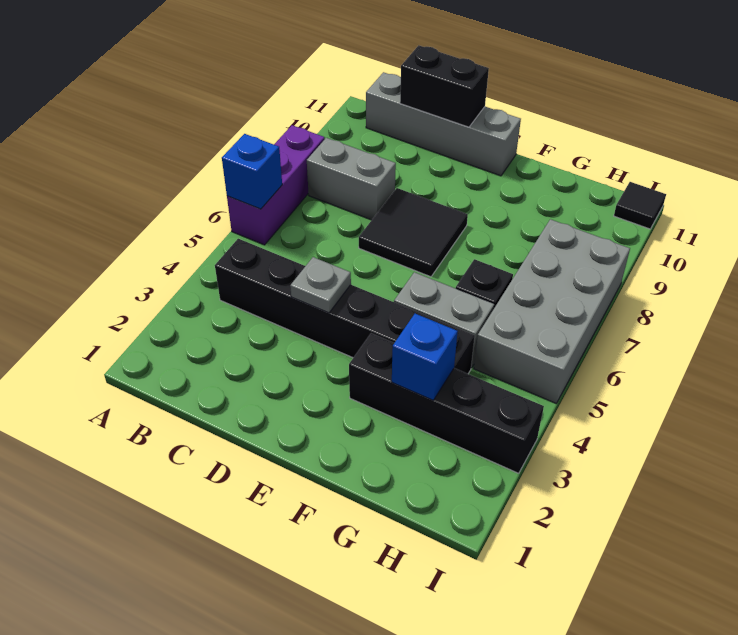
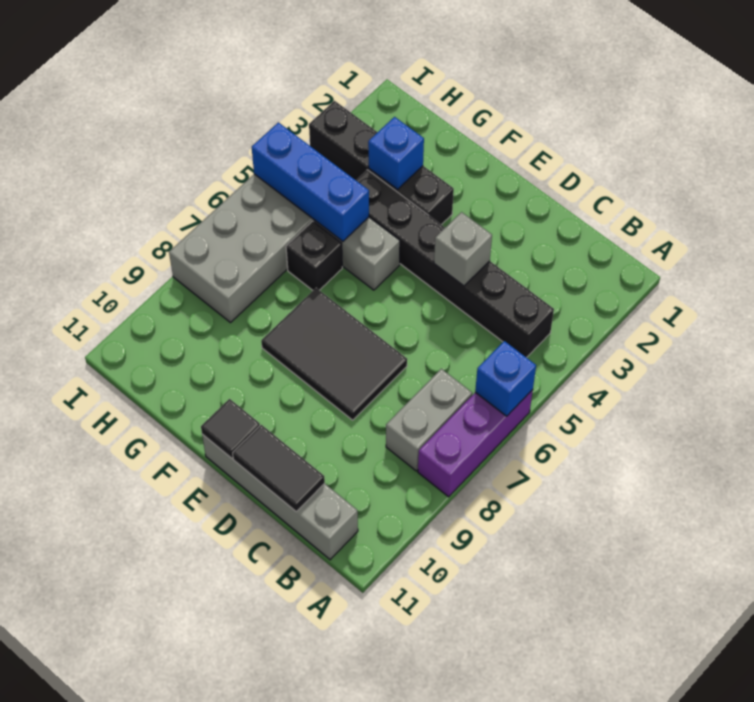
grey 1x2 brick [307,138,396,220] -> grey 1x2 brick turned to [386,369,472,471]
black 1x2 brick [400,45,489,127] -> black 1x2 tile [233,425,325,511]
grey 1x1 plate [290,257,351,313] -> grey 1x1 brick [434,212,492,286]
black 2x2 tile [359,188,468,277] -> black 2x3 tile [261,288,407,420]
none -> blue 1x3 brick [252,122,369,241]
black 1x1 tile [614,182,666,229] -> black 1x1 tile moved to [201,399,260,458]

